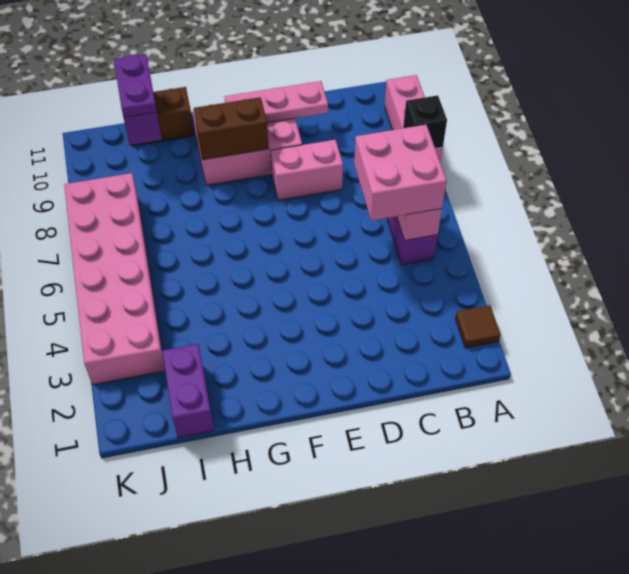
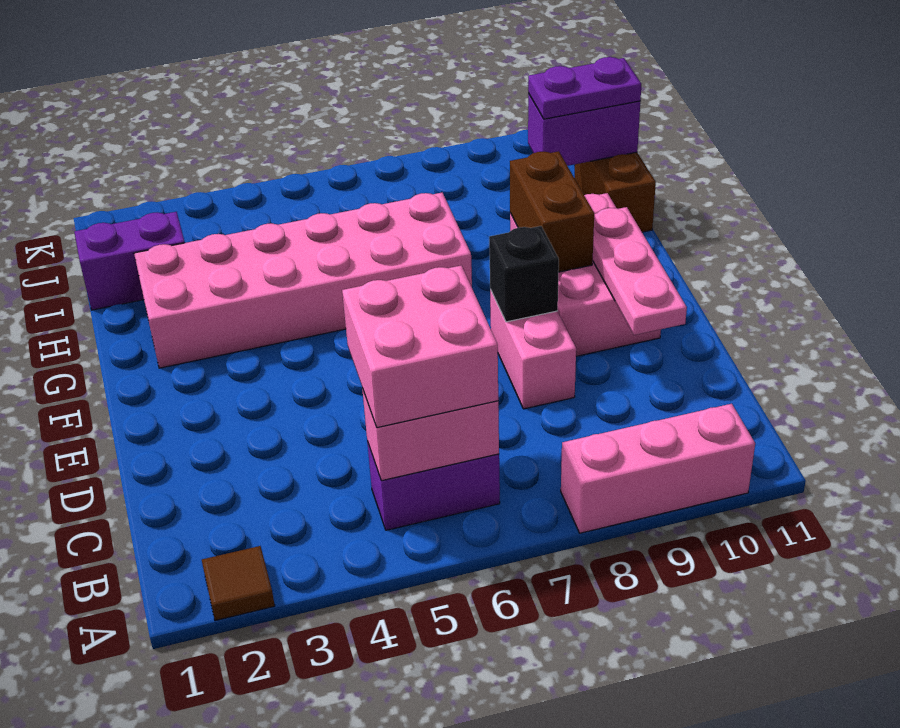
black 1x1 brick [403,95,447,148] -> black 1x1 brick moved to [489,226,559,322]
pink 2x6 brick [64,173,165,385] -> pink 2x6 brick moved to [134,193,472,368]

